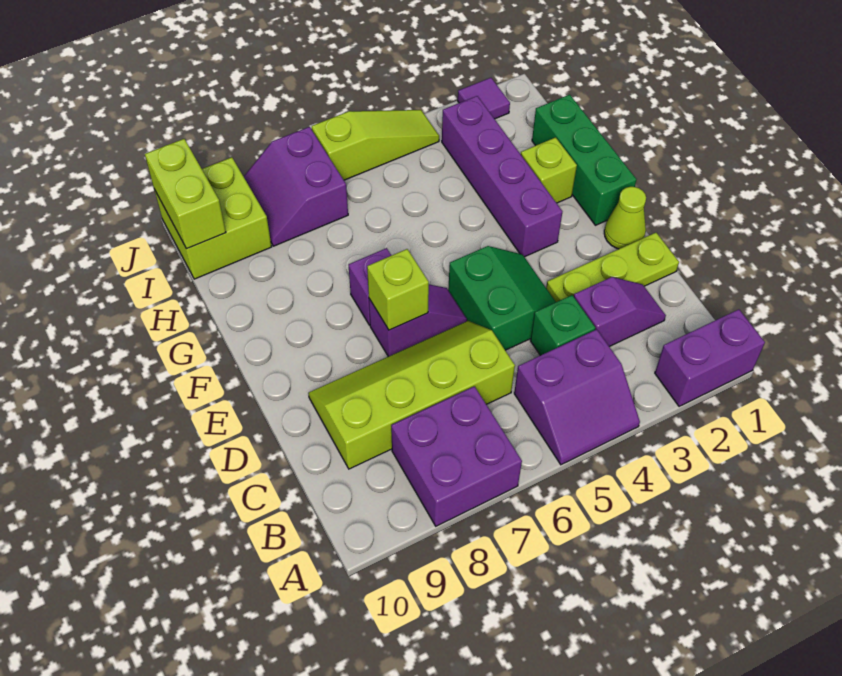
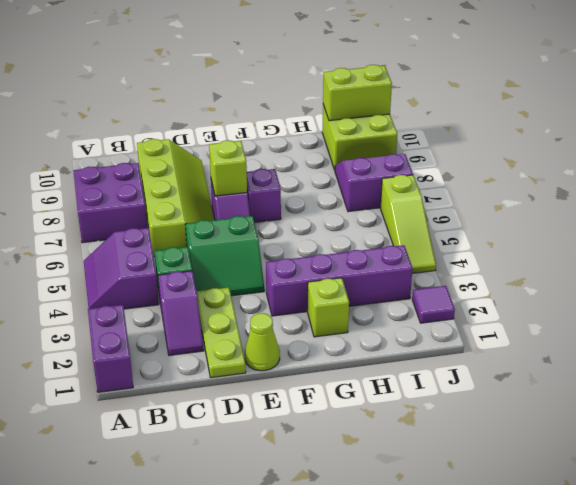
green 1x3 brick [532,95,636,225] -> none

